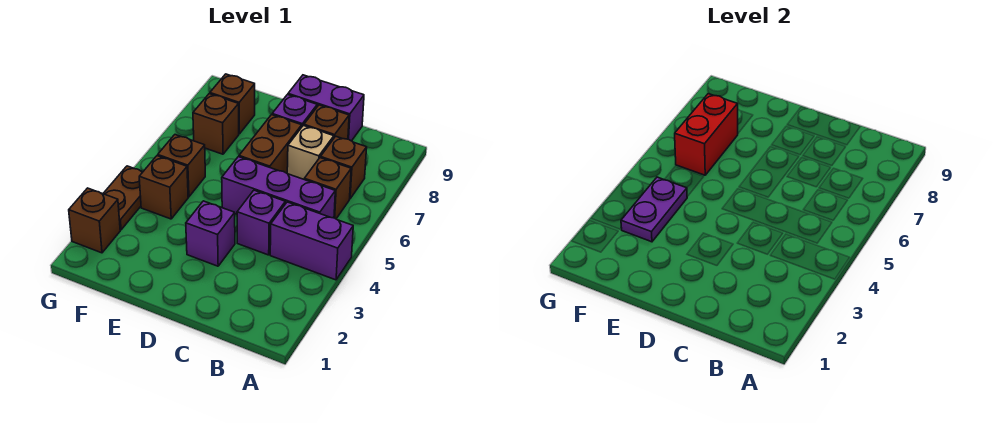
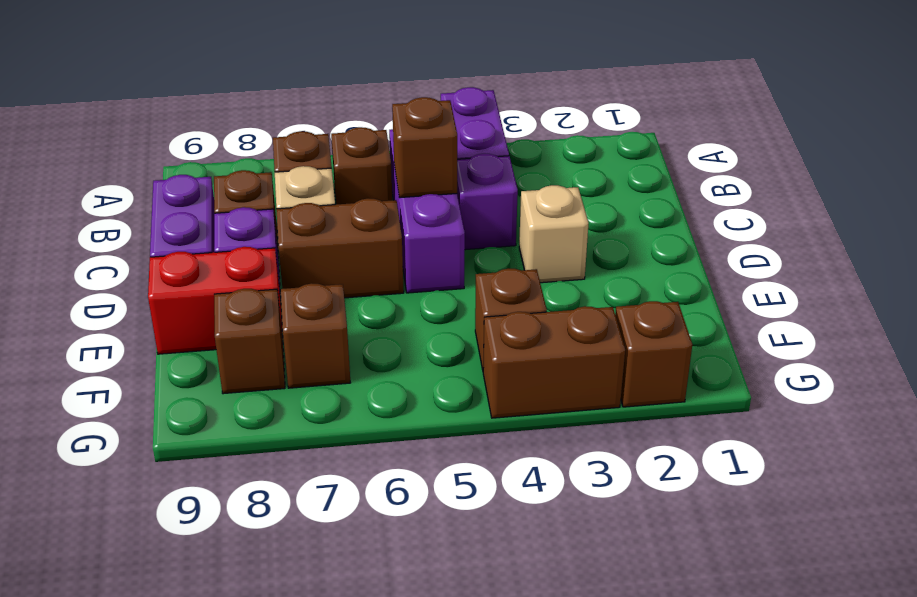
purple 1x1 brick [186,201,235,266] -> tan 1x1 brick [519,185,589,283]
purple 1x2 plate [621,177,687,242] -> none
brown 1x1 brick [158,135,205,197] -> brown 1x1 brick moved to [392,97,457,198]
red 1x2 brick [675,94,738,175] -> red 1x2 brick moved to [148,247,283,354]
brown 1x2 plate [103,166,143,230] -> brown 1x2 brick [483,306,625,418]

